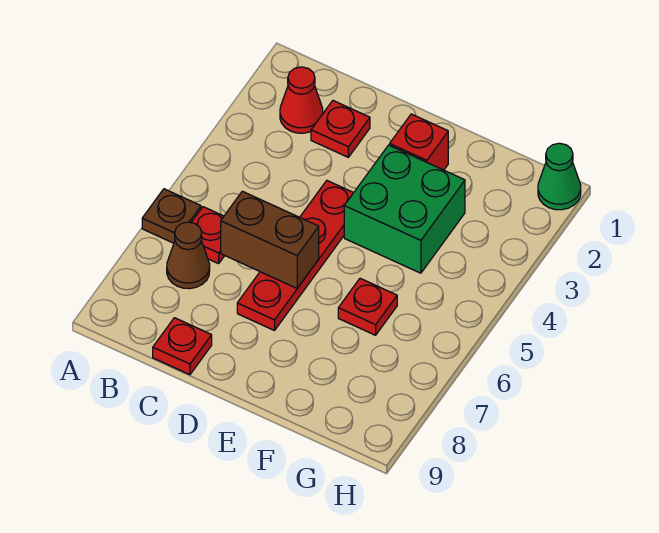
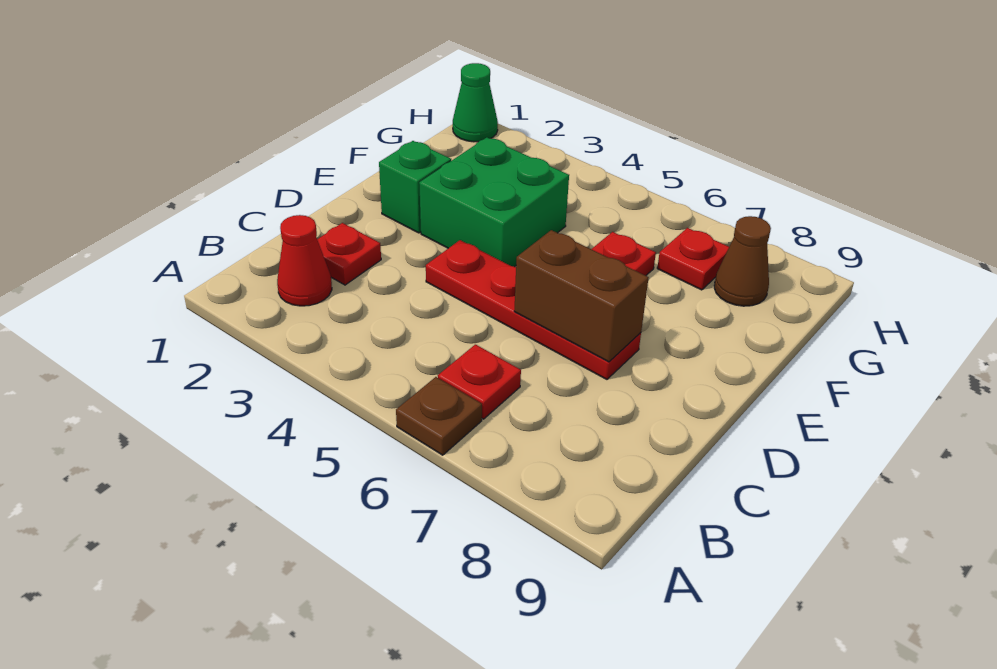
brown 1x1 cone [167,222,210,289] -> brown 1x1 cone moved to [714,216,771,306]
brown 1x2 brick [221,191,319,288] -> brown 1x2 brick turned to [514,230,649,362]
red 1x1 plate [153,318,212,375] -> red 1x1 plate moved to [657,228,729,290]
red 1x1 brick [390,114,448,170] -> green 1x1 brick [379,141,451,233]

